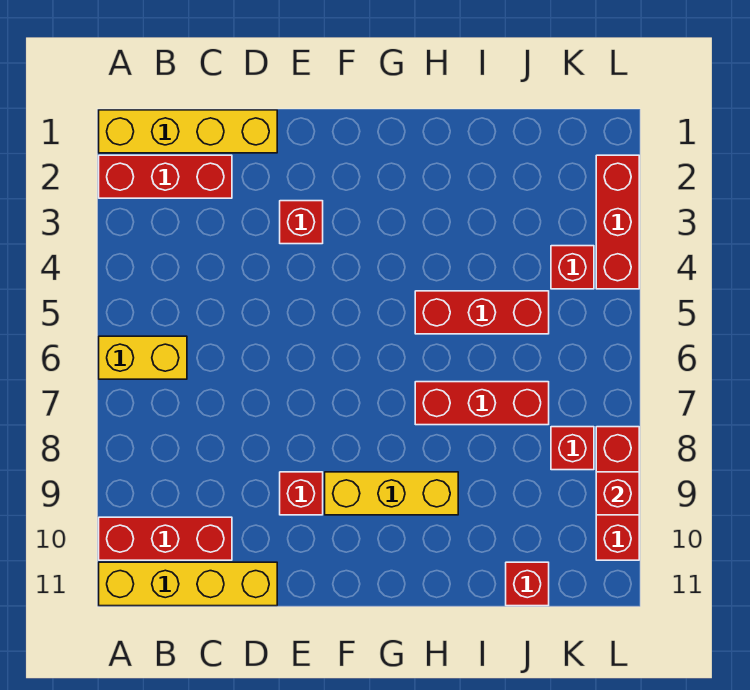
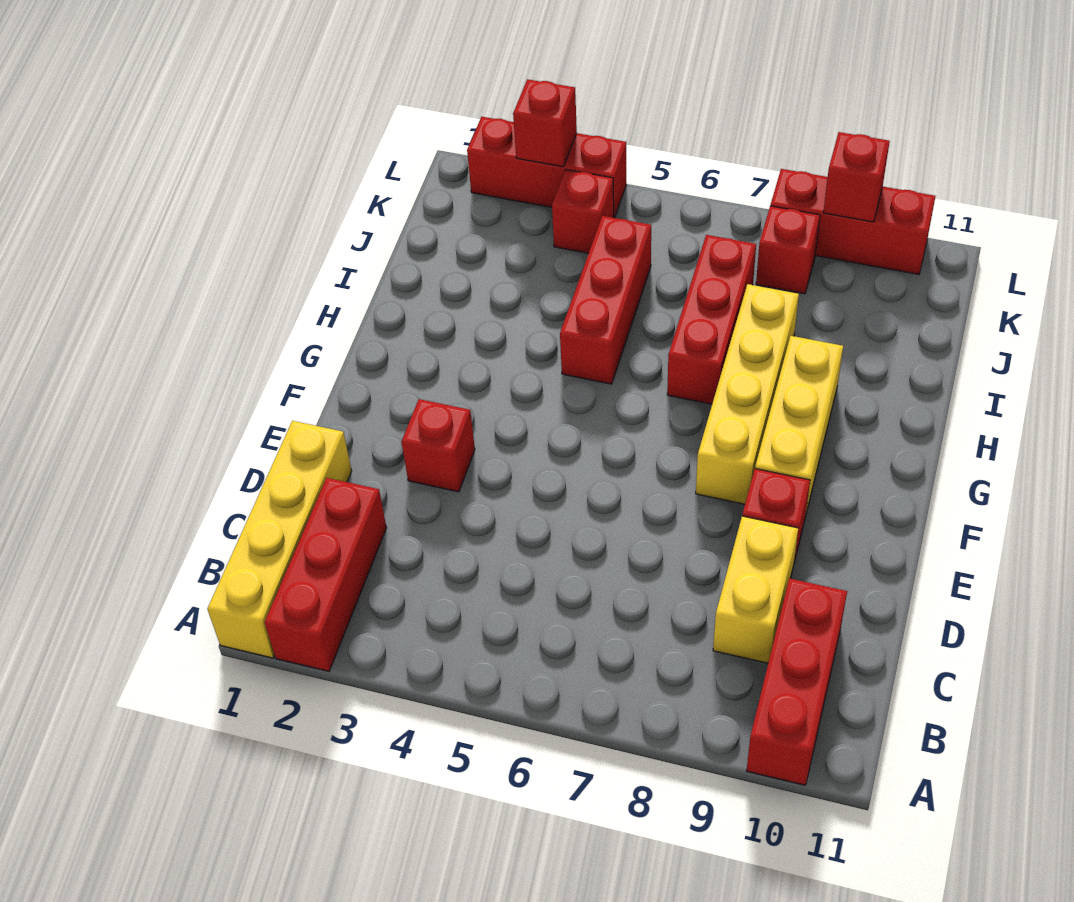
yellow 1x2 brick [99,336,187,379] -> yellow 1x2 brick moved to [713,516,798,663]
yellow 1x4 brick [99,562,277,606] -> yellow 1x4 brick moved to [696,284,799,504]
red 1x1 brick [506,562,549,606] -> red 1x1 brick moved to [513,79,577,167]

